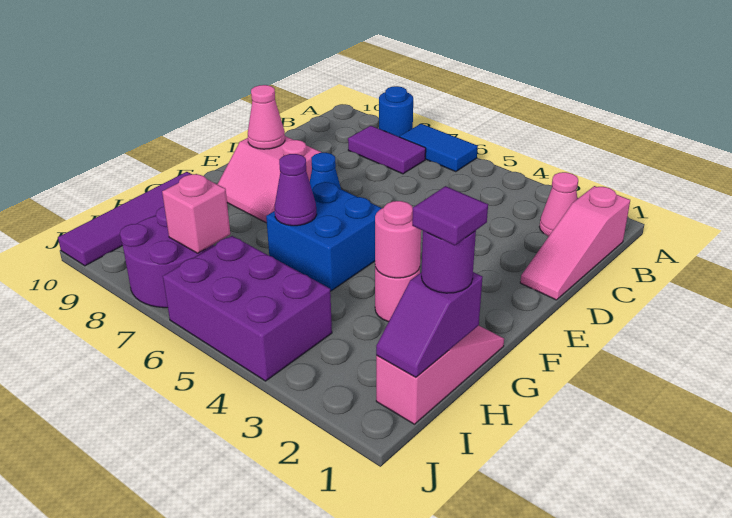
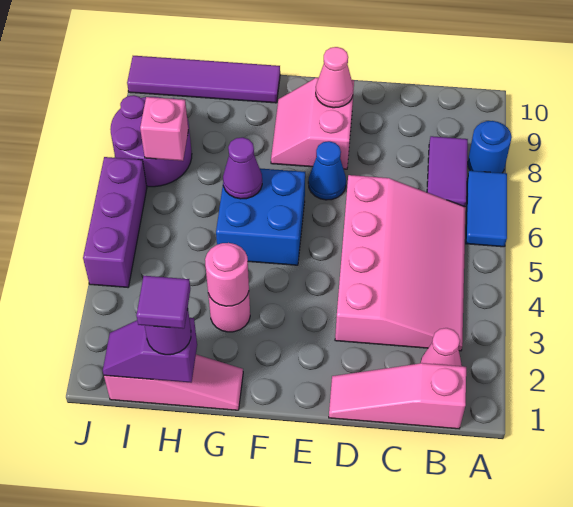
none -> pink 3x4 slope [335,175,466,351]
purple 2x3 brick [163,236,332,381] -> purple 1x3 brick [83,157,147,287]

